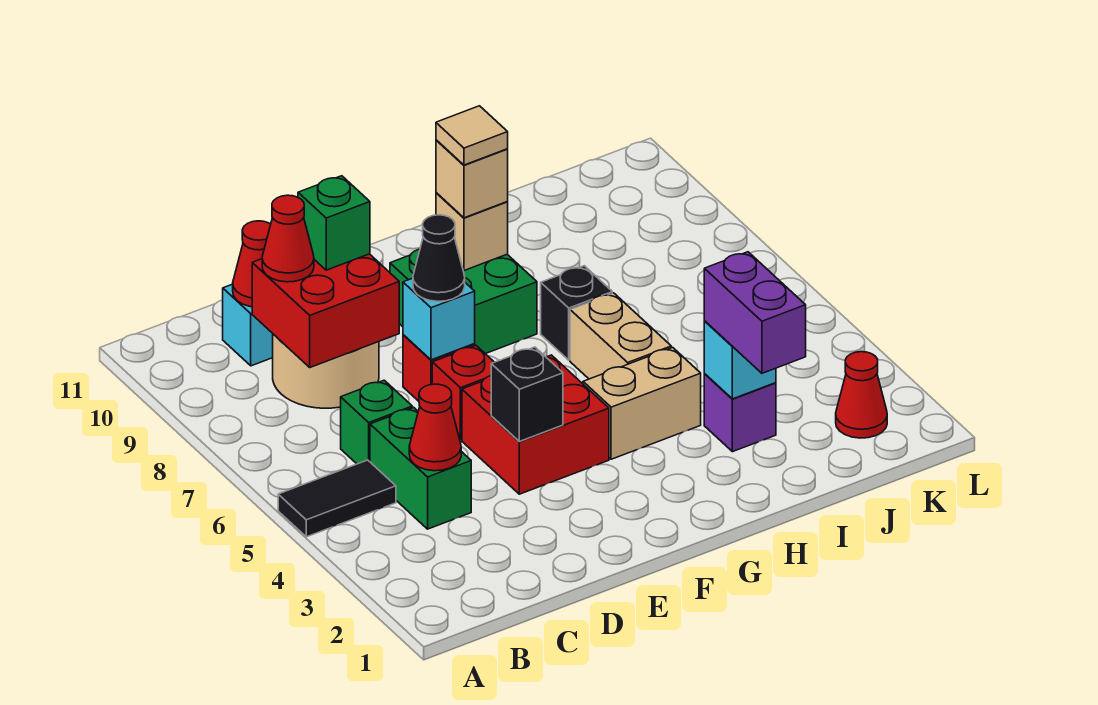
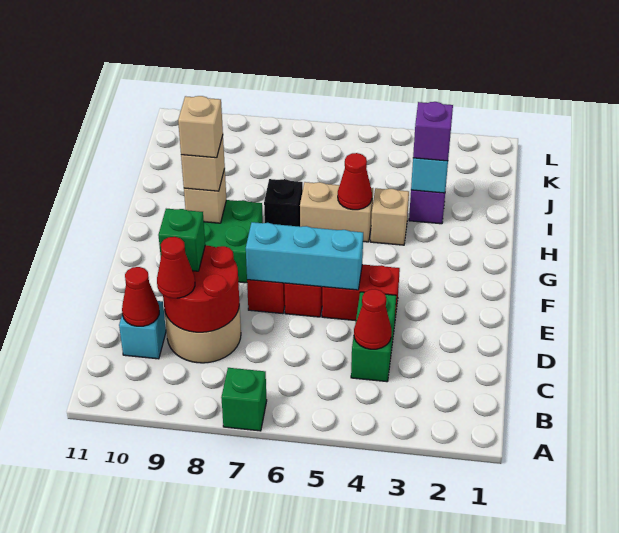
black 1x2 tile [278,460,396,537] -> none
green 1x2 brick [370,407,471,529] -> green 1x2 brick turned to [351,292,396,382]
green 1x1 brick [341,380,412,464] -> green 1x1 brick moved to [221,368,267,431]
red 2x2 brick [252,254,399,367] -> red 2x2 round brick [163,245,239,332]
red 2x2 brick [462,355,609,494] -> red 1x2 brick [322,264,400,321]
black 1x1 brick [491,347,563,441] -> none
cyan 1x1 brick [403,278,475,360] -> cyan 1x3 brick [246,222,363,290]
black 1x1 cone [413,215,465,301] -> none
tan 1x2 brick [583,347,701,459] -> tan 1x1 brick [371,188,409,245]
tan 1x1 tile [436,106,508,165] -> tan 1x1 brick [178,96,223,158]
purple 1x2 brick [704,252,806,373] -> purple 1x1 brick [413,102,453,161]
red 1x1 cone [836,352,887,438] -> red 1x1 cone moved to [338,153,372,210]

